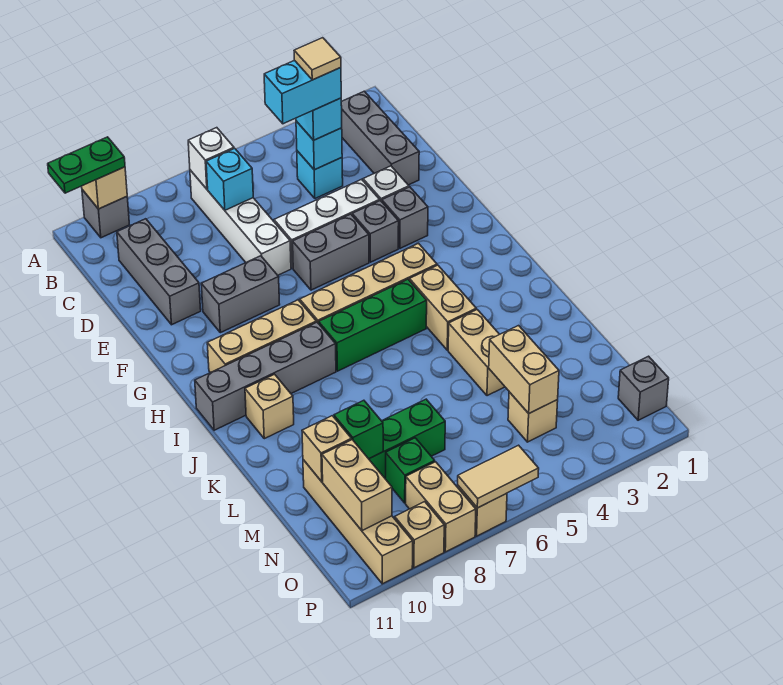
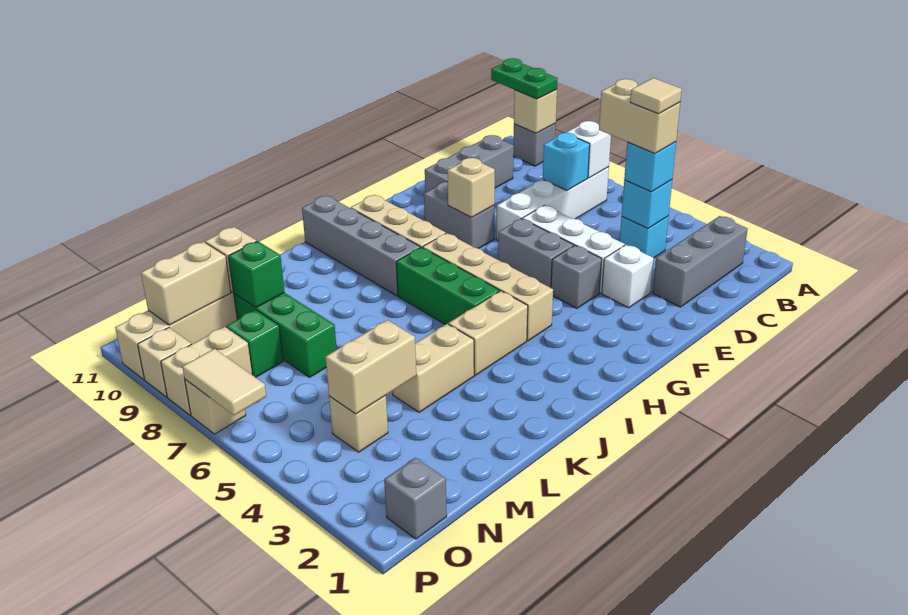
cyan 1x2 brick [264,60,341,124] -> tan 1x2 brick [599,79,680,154]
grey 1x1 brick [382,187,428,248] -> none
tan 1x1 brick [245,374,294,439] -> tan 1x1 brick moved to [447,158,495,217]

